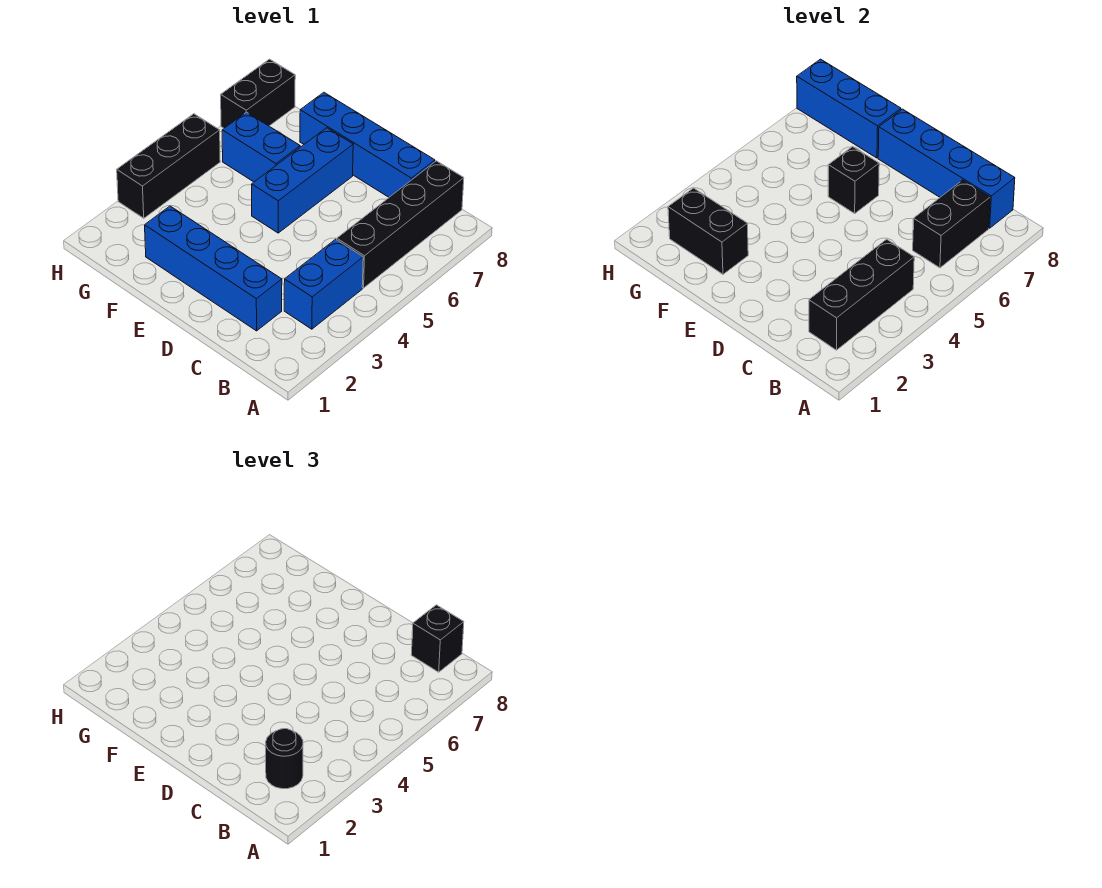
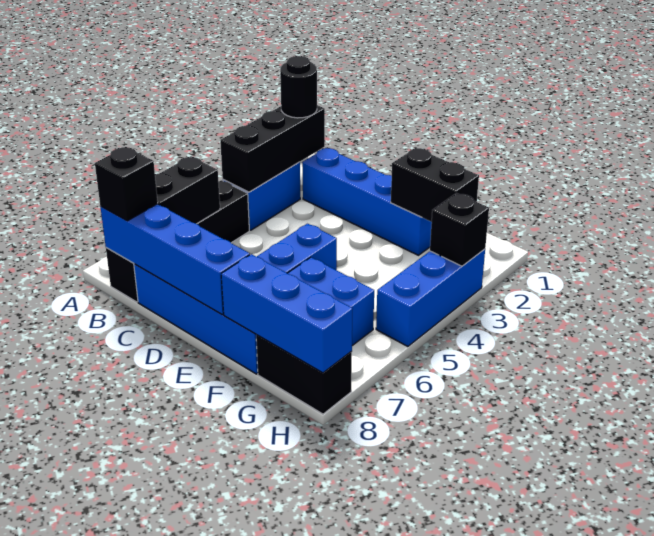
black 1x1 brick [828,147,879,213] -> black 1x1 brick moved to [430,193,489,266]
black 1x3 brick [117,114,220,218] -> blue 1x3 brick [376,249,485,347]
black 1x2 brick [221,59,295,128] -> black 1x2 brick turned to [256,335,352,414]

